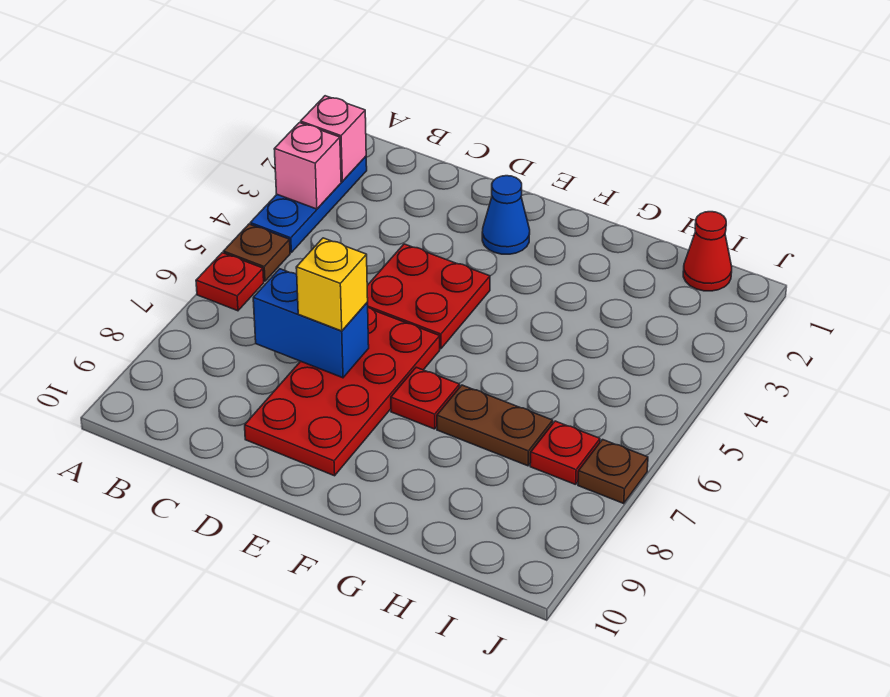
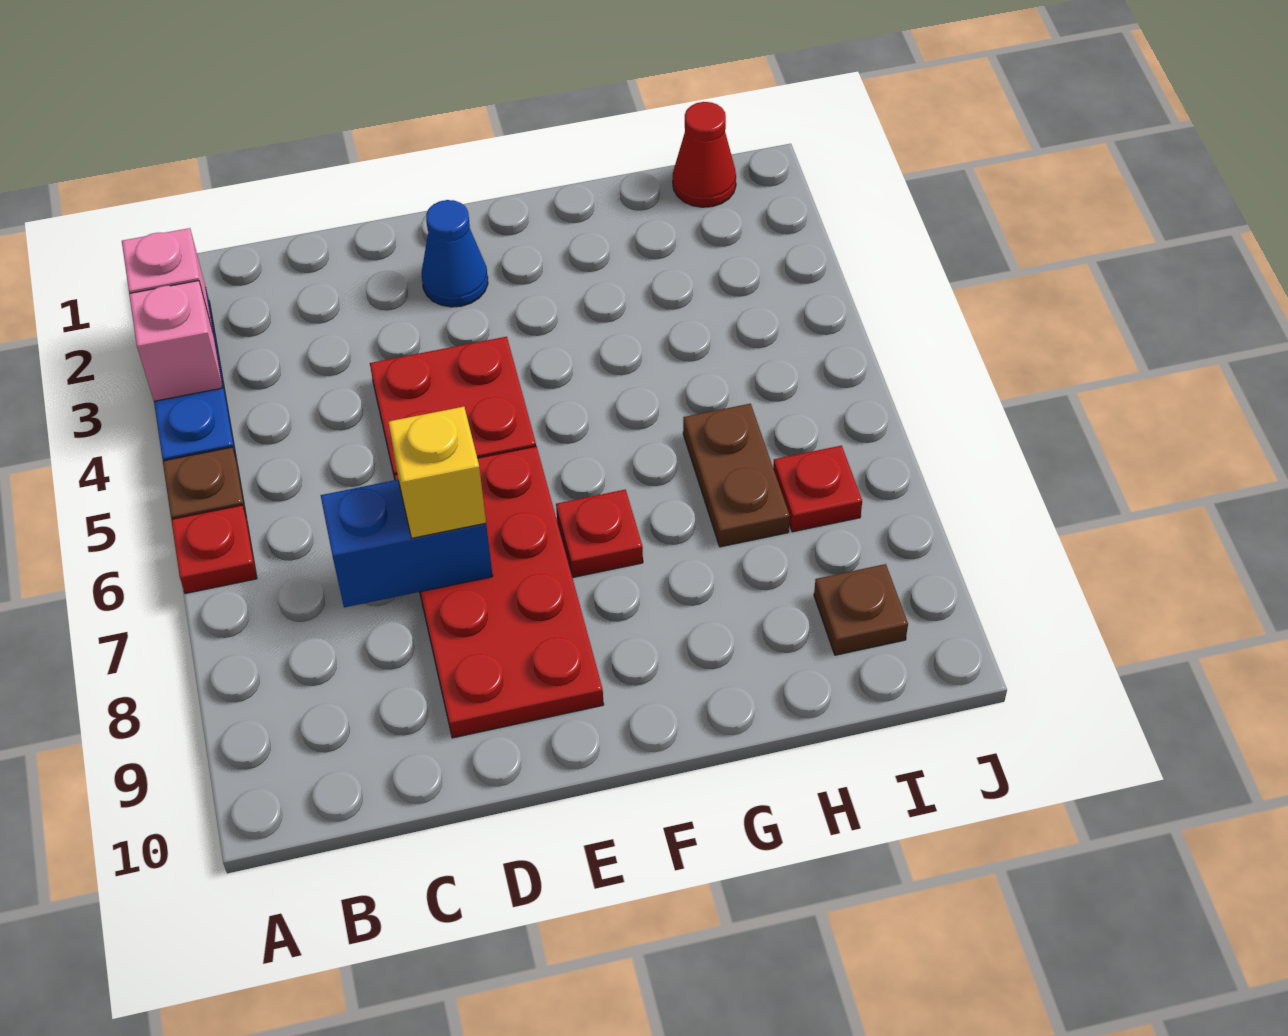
brown 1x2 plate [437,385,553,466] -> brown 1x2 plate turned to [683,404,790,547]
brown 1x1 plate [578,440,648,503] -> brown 1x1 plate moved to [814,564,908,655]

